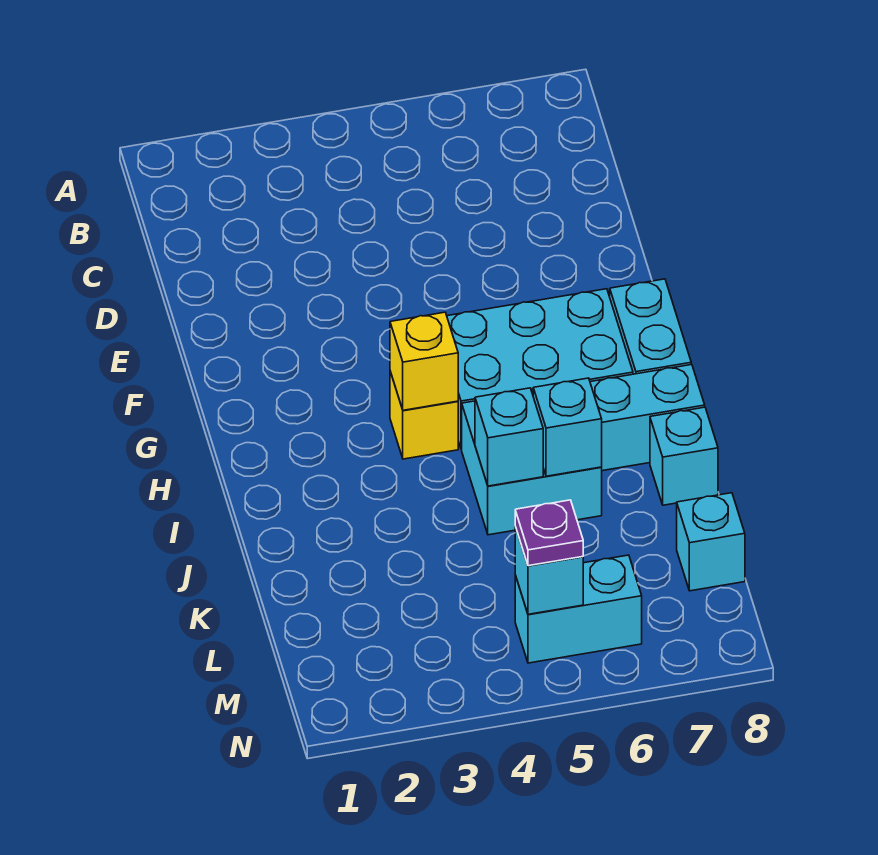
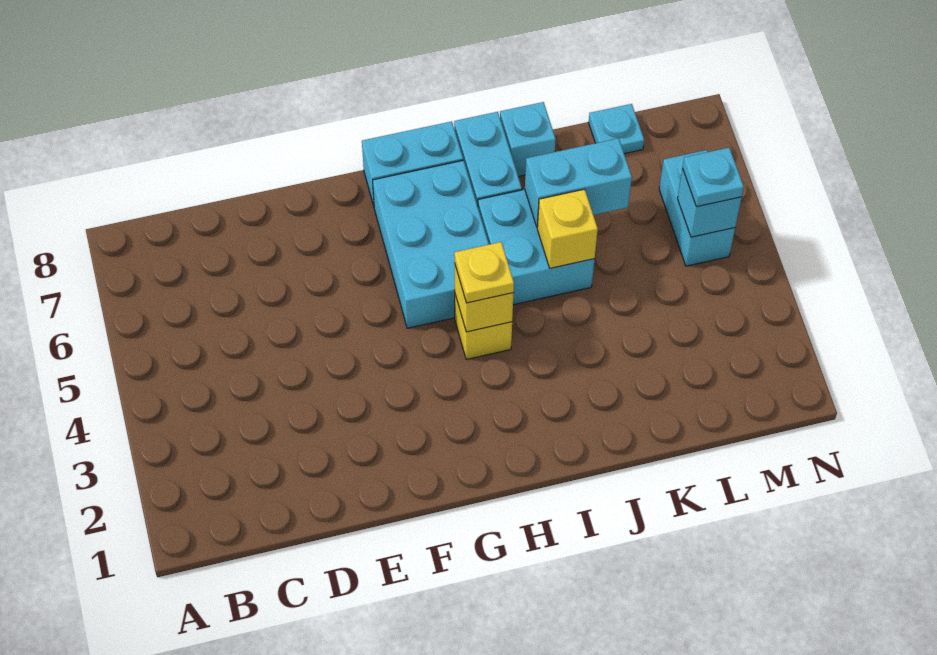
none -> yellow 1x1 plate [454,242,514,303]
cyan 1x1 brick [475,388,543,486] -> yellow 1x1 brick [537,189,598,268]
cyan 1x1 brick [533,378,602,476] -> cyan 1x2 brick [525,138,632,226]
cyan 1x1 brick [677,493,745,591] -> cyan 1x1 plate [589,104,644,154]
purple 1x1 plate [515,500,583,566] -> cyan 1x1 plate [683,148,744,207]

